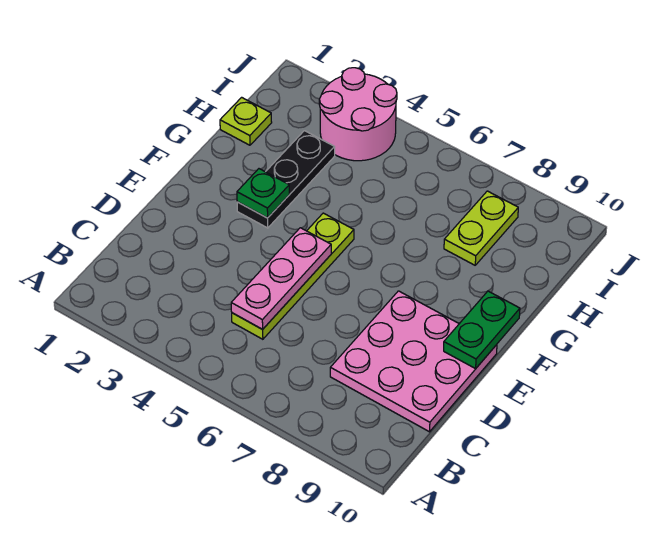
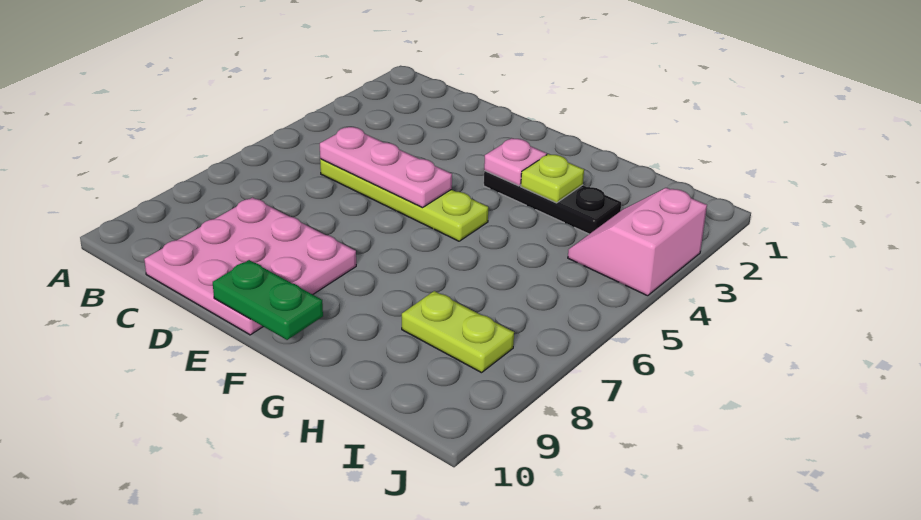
green 1x1 plate [237,169,289,218] -> pink 1x1 plate [484,138,547,186]
lime 1x1 plate [220,97,272,145] -> lime 1x1 plate moved to [521,154,584,203]
pink 2x2 round brick [319,68,397,161] -> pink 2x2 slope [568,188,707,296]

